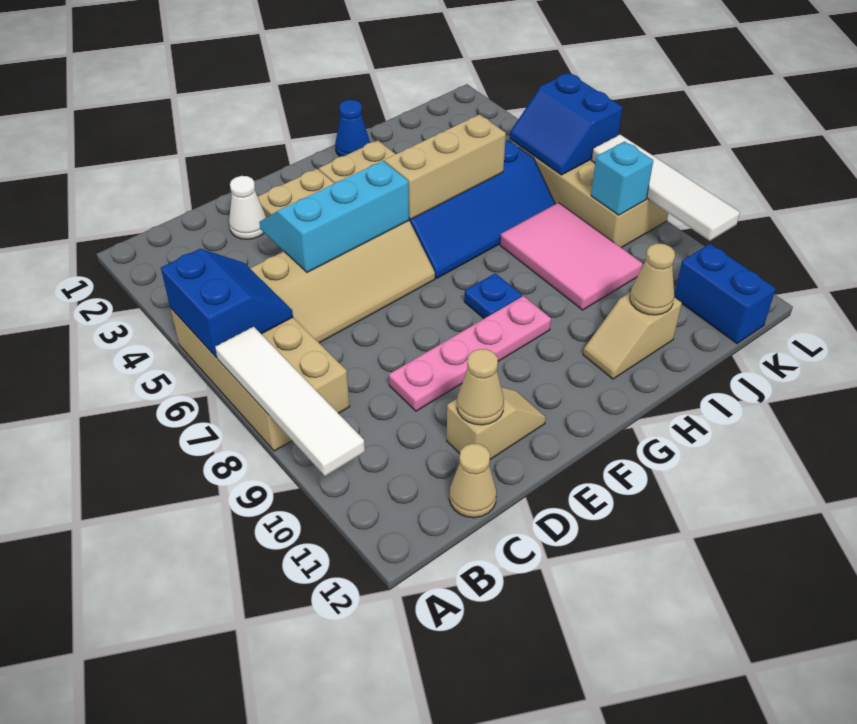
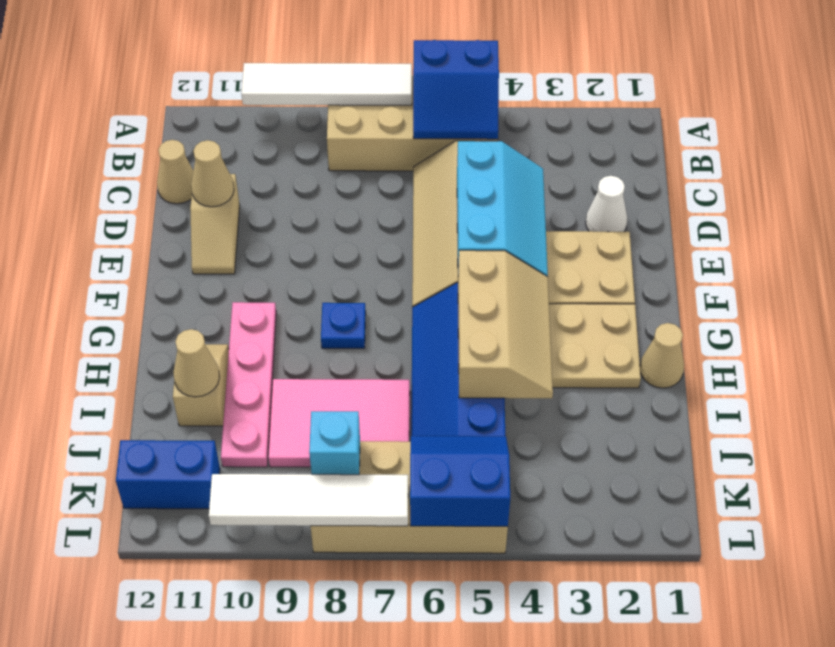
pink 1x4 plate [389,296,551,411] -> pink 1x4 plate moved to [221,302,276,467]
blue 1x1 cone [335,100,370,157] -> tan 1x1 cone [640,323,684,388]

